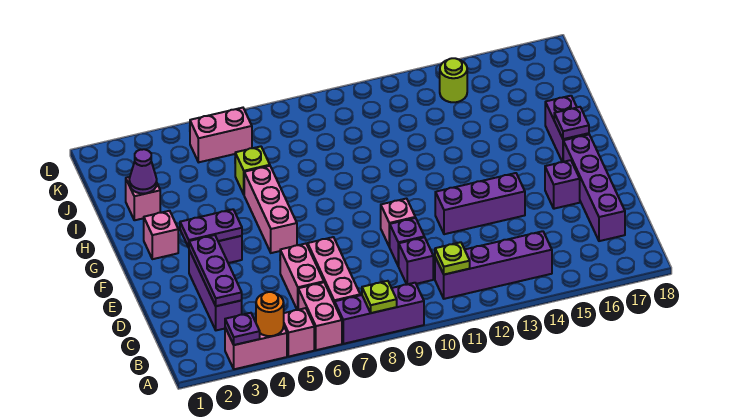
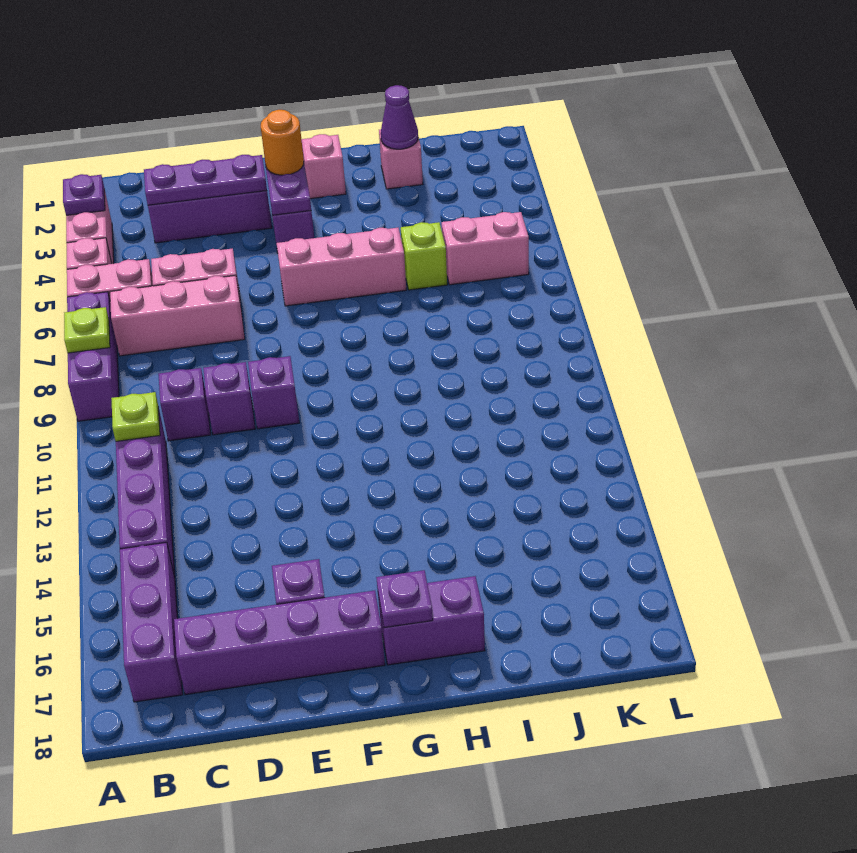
orange 1x1 round brick [256,292,284,336] -> orange 1x1 round brick moved to [261,110,304,175]
pink 1x1 brick [381,199,415,247] -> purple 1x1 brick [248,356,299,429]
purple 1x3 brick [435,173,525,234] -> purple 1x3 brick moved to [120,542,183,702]
pink 1x2 brick [190,108,252,162] -> pink 1x2 brick turned to [442,212,529,285]
lime 1x1 round brick [440,58,467,102] -> none

